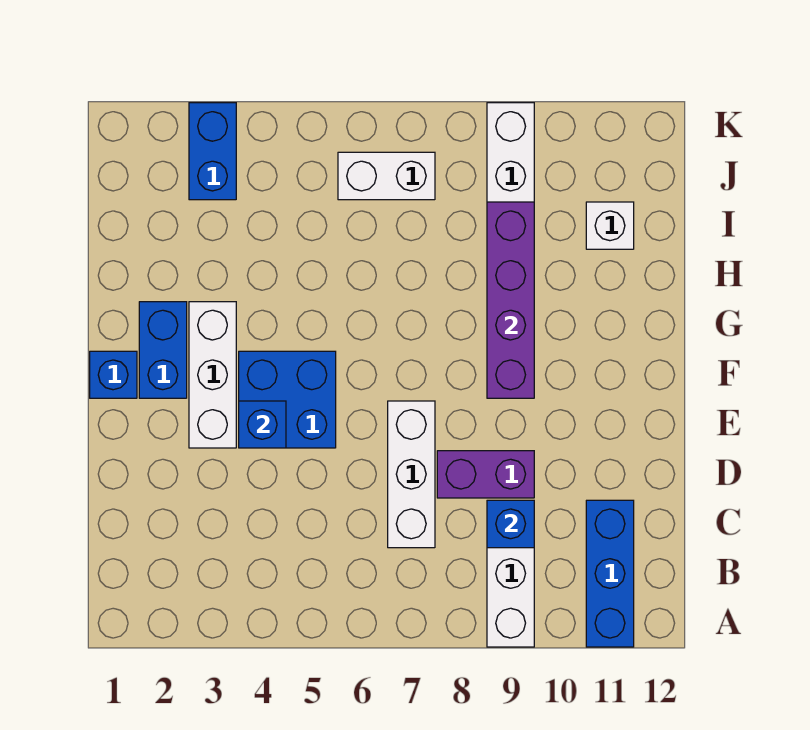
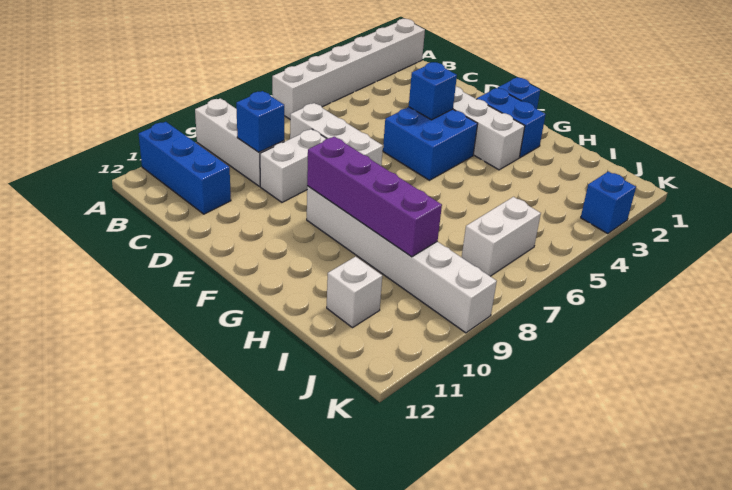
none -> white 1x6 brick [272,19,425,119]
purple 1x2 brick [437,451,534,498] -> white 1x2 brick [260,129,327,202]
blue 1x2 brick [189,103,236,200] -> blue 1x1 brick [581,171,636,234]

